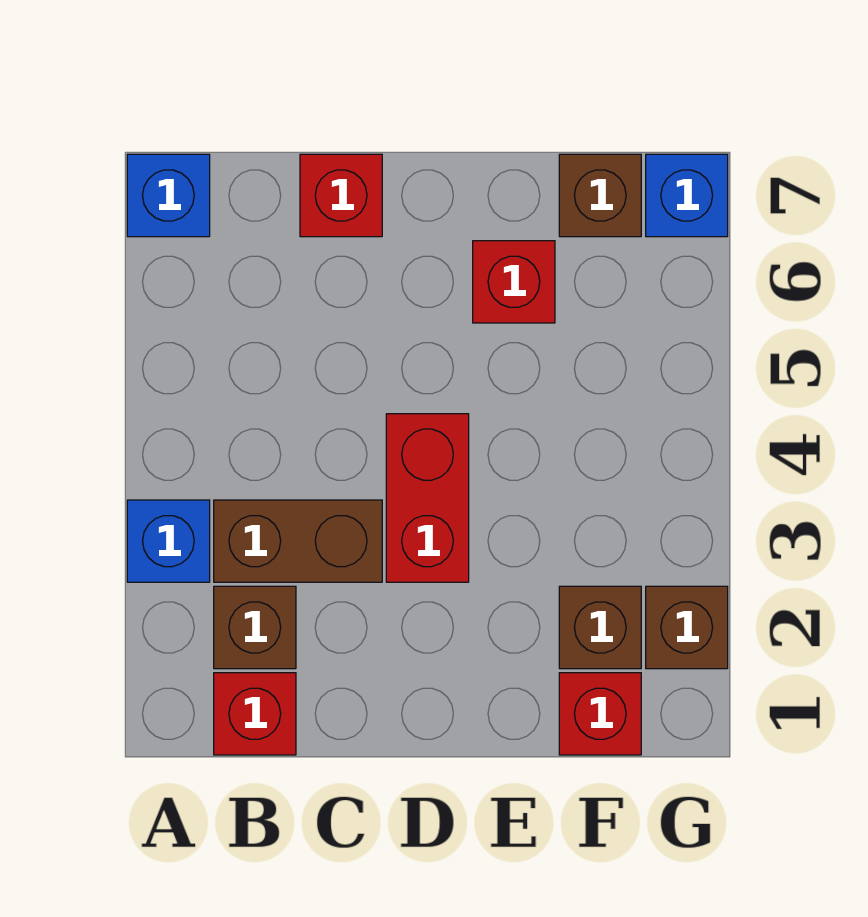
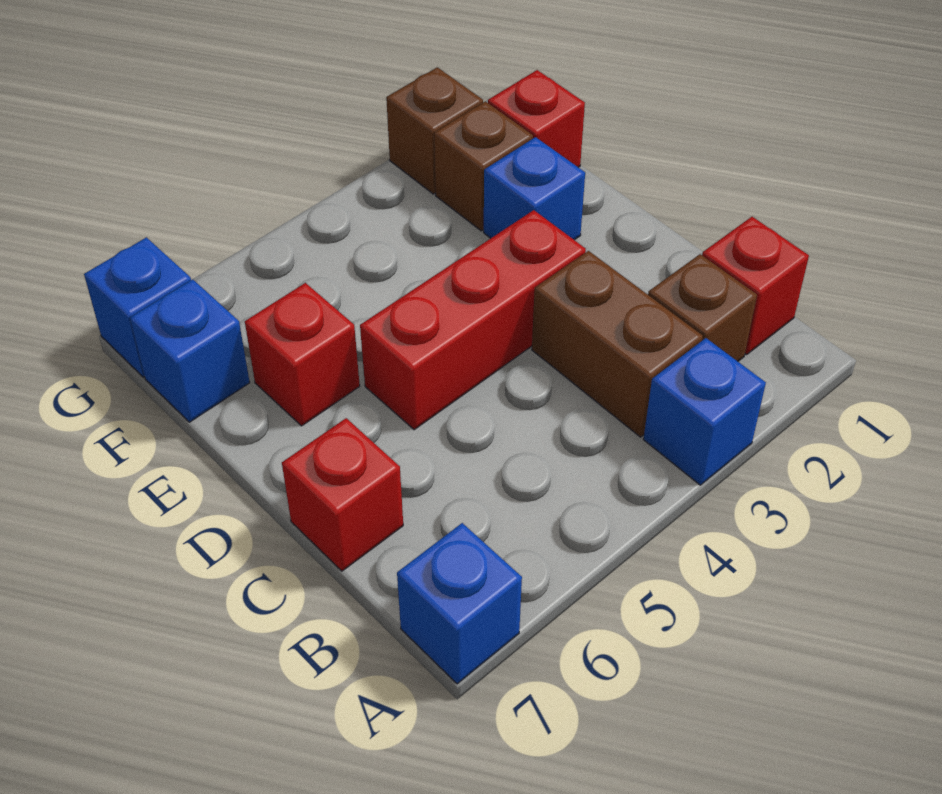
red 1x2 brick [386,414,469,582] -> red 1x3 brick [360,210,586,430]
none -> blue 1x1 brick [484,137,585,240]
brown 1x1 brick [559,154,641,237] -> blue 1x1 brick [130,279,250,422]

